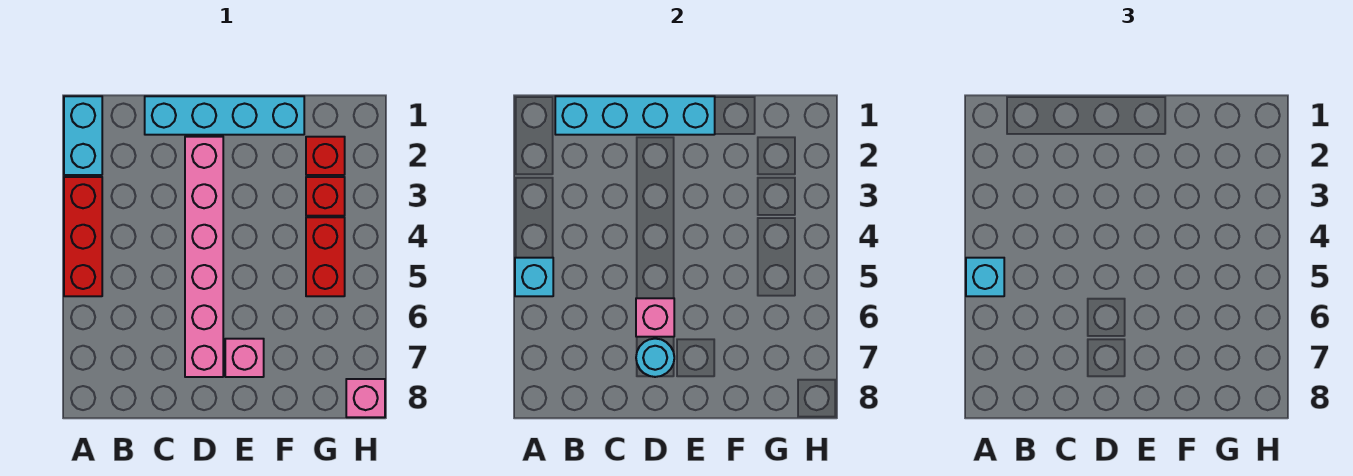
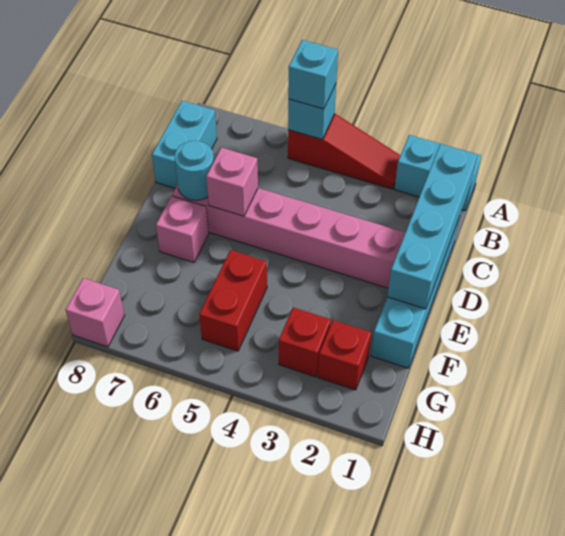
red 1x3 brick [64,177,102,296] -> red 1x3 slope [288,114,400,189]
none -> cyan 1x2 brick [152,101,217,188]
red 1x2 brick [306,217,345,296] -> red 1x2 brick turned to [199,250,267,351]

